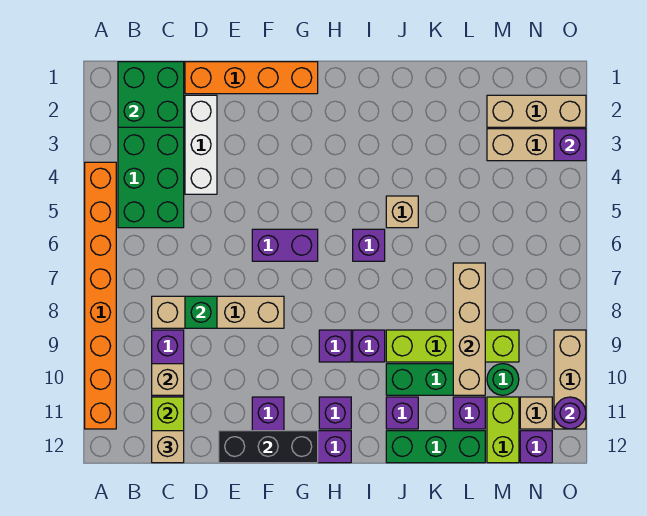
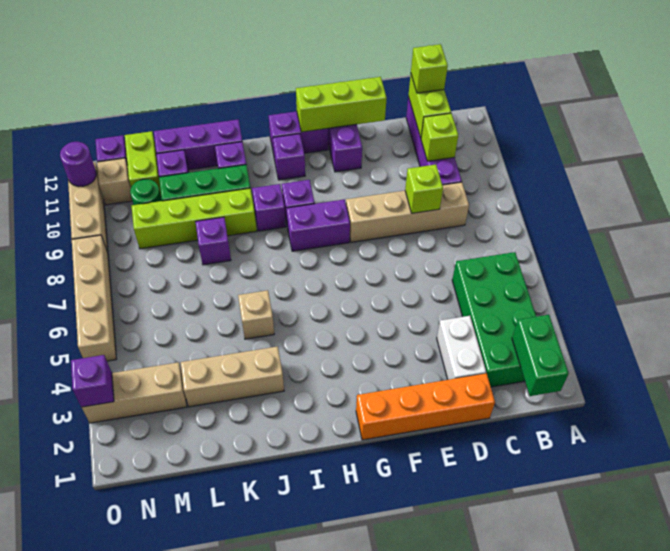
orange 1x8 brick [85,162,116,429] -> none
green 2x2 brick [118,62,184,127] -> green 1x2 brick [512,315,569,396]
tan 1x1 brick [152,364,184,395] -> lime 1x1 brick [421,113,458,161]
tan 1x1 brick [152,431,184,463] -> lime 1x1 brick [411,44,448,93]
white 1x3 brick [185,95,217,194] -> white 1x2 brick [437,316,486,380]
green 1x1 brick [185,296,217,328] -> lime 1x1 brick [405,165,443,213]
black 1x3 brick [219,431,318,463] -> lime 1x3 brick [296,77,387,132]
purple 1x2 brick [252,229,318,261] -> purple 1x2 brick moved to [286,200,350,251]
purple 1x1 brick [353,229,385,261] -> purple 1x1 brick moved to [196,217,231,265]
green 1x3 brick [386,431,485,463] -> purple 1x3 brick [154,120,242,170]
tan 1x4 brick [453,263,485,395] -> tan 1x4 brick moved to [72,235,116,361]
tan 1x3 brick [487,95,586,127] -> tan 1x3 brick moved to [181,346,284,407]

